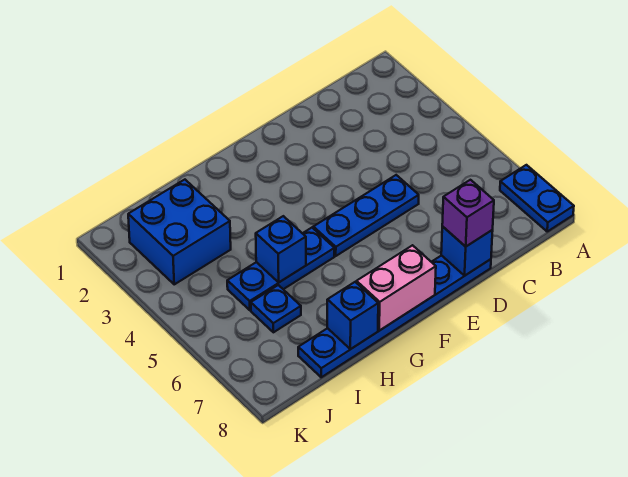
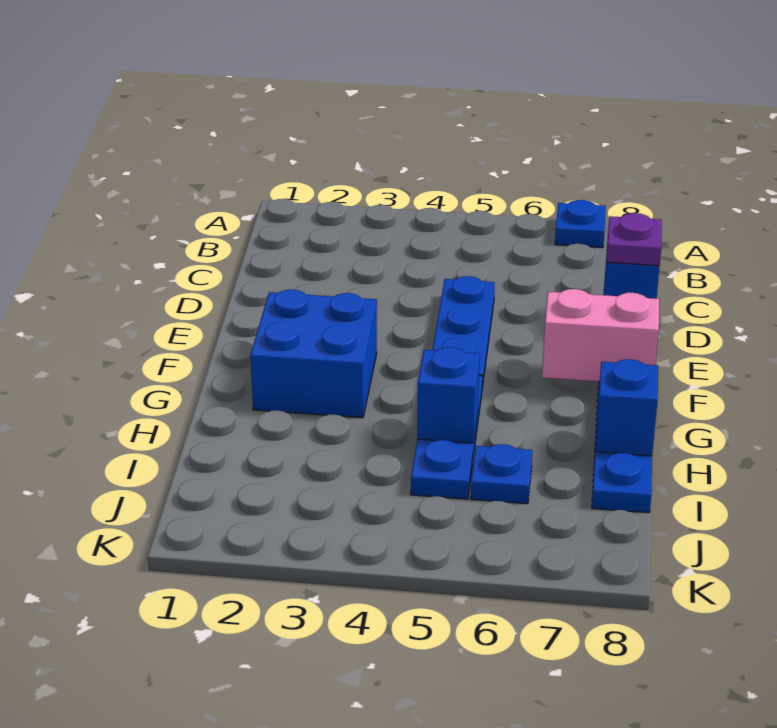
blue 1x2 plate [500,165,574,231] -> blue 1x1 plate [555,200,606,248]
purple 1x1 brick [442,180,494,247] -> purple 1x1 plate [607,213,662,266]
pink 1x2 brick [357,245,436,331] -> pink 1x2 brick turned to [542,289,659,382]
blue 2x2 brick [128,180,231,284] -> blue 2x2 brick moved to [250,290,377,418]

